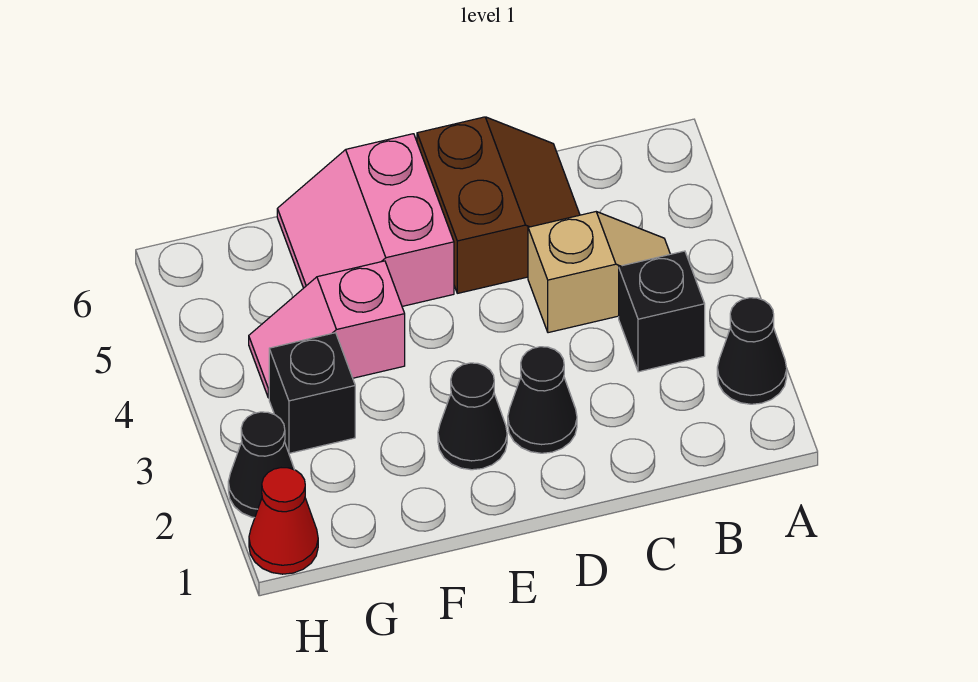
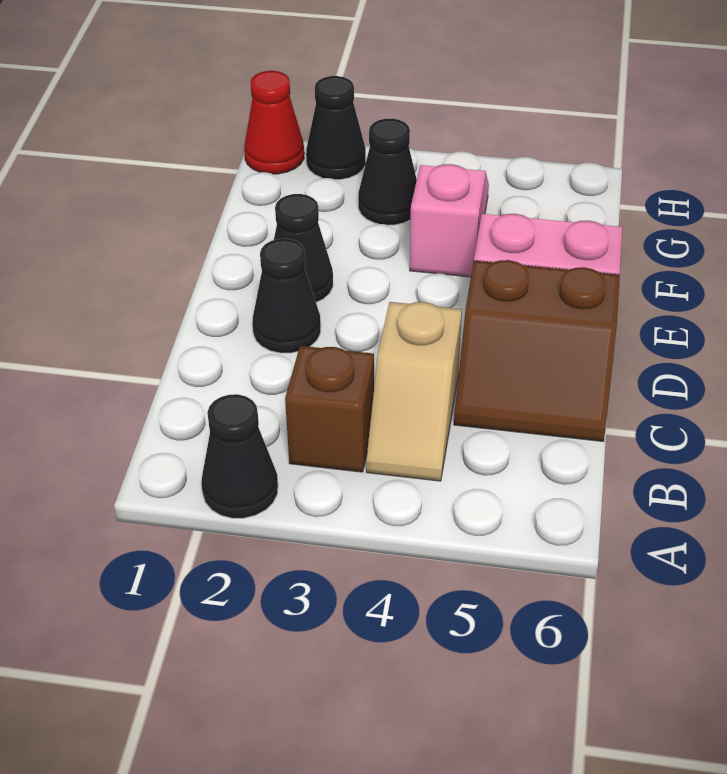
black 1x1 brick [619,251,705,372] -> brown 1x1 brick [285,346,374,472]
black 1x1 brick [269,333,355,453] -> black 1x1 cone [358,119,417,225]

